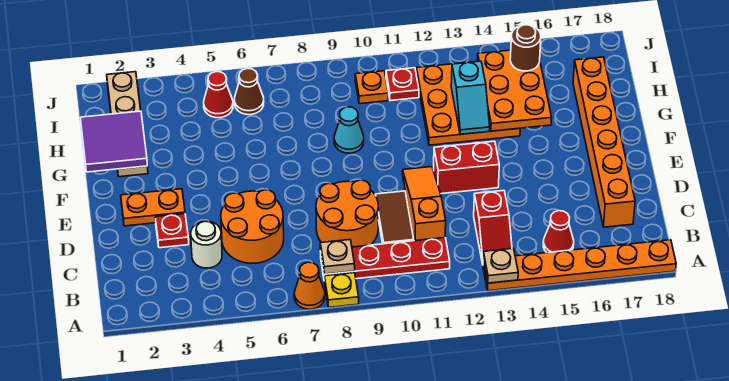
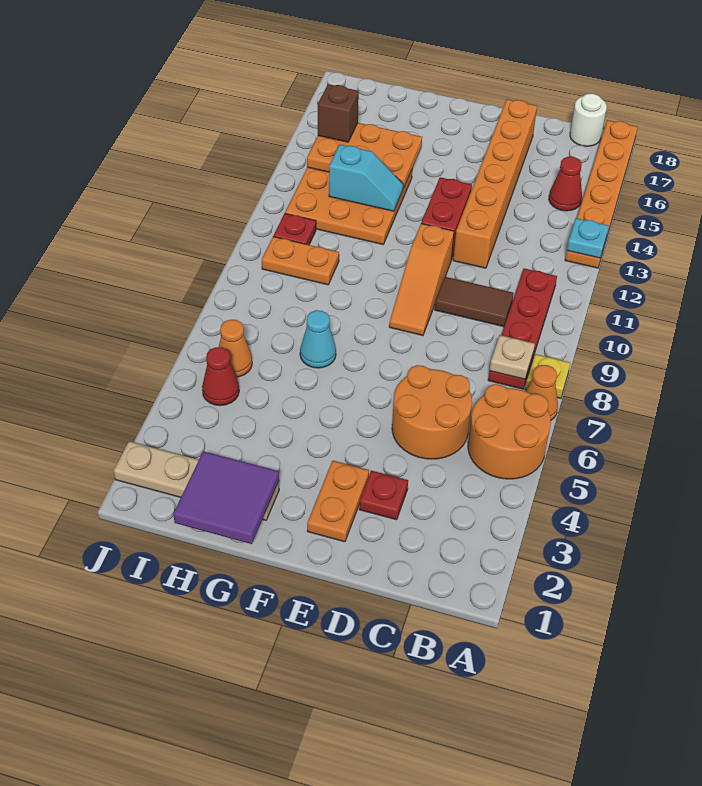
tan 1x1 plate [483,248,518,283] -> cyan 1x1 plate [567,218,609,258]
red 1x2 slope [474,190,512,264] -> none
white 1x1 round brick [191,221,222,268] -> white 1x1 round brick moved to [570,94,607,146]
orange 2x2 round brick [316,180,378,247] -> orange 2x2 round brick moved to [468,384,551,479]
orange 1x3 slope [402,167,446,241] -> orange 1x3 slope turned to [389,224,454,336]
orange 1x6 brick [573,57,635,227] -> orange 1x6 brick turned to [453,99,537,268]
cyan 1x1 cone [334,107,364,153] -> cyan 1x1 cone moved to [300,310,336,368]
brown 1x1 cone [234,68,264,115] -> orange 1x1 cone [219,320,252,377]
orange 1x1 plate [355,71,388,104] -> orange 1x2 plate [262,237,339,285]
brown 1x1 round brick [510,25,541,71] -> brown 1x1 brick [318,84,359,142]

